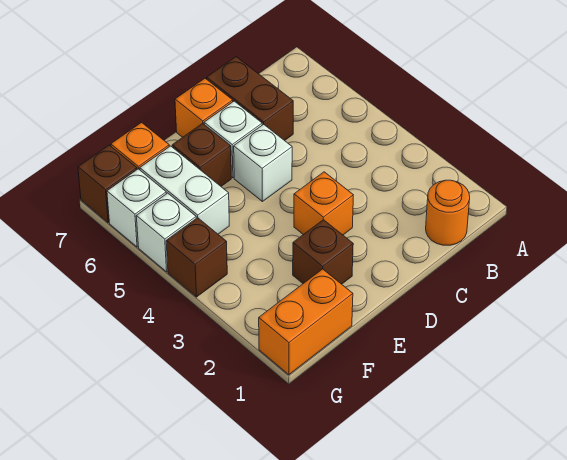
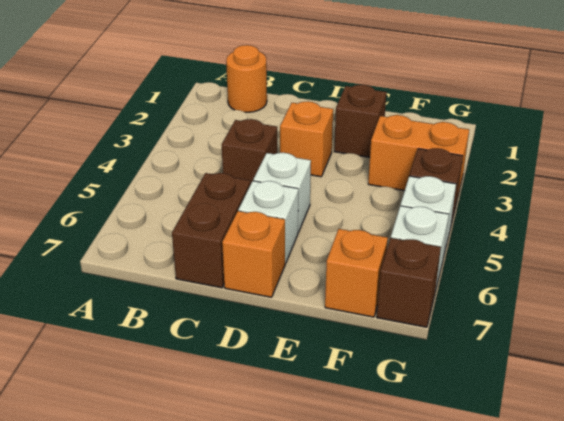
brown 1x1 brick [172,123,231,186] -> brown 1x1 brick moved to [222,119,277,185]
orange 1x2 brick [259,269,353,375] -> orange 1x2 brick moved to [368,115,469,194]
white 1x2 brick [140,146,229,234] -> none

